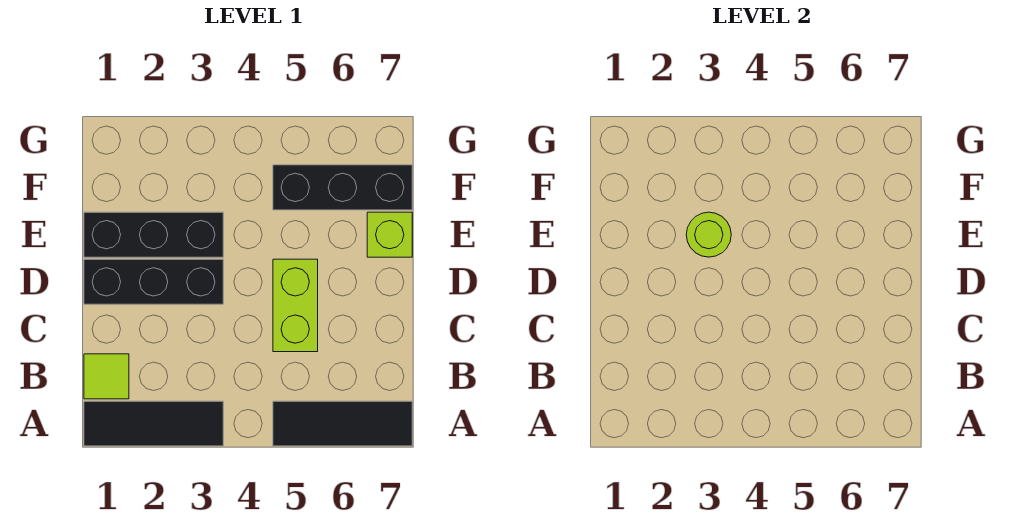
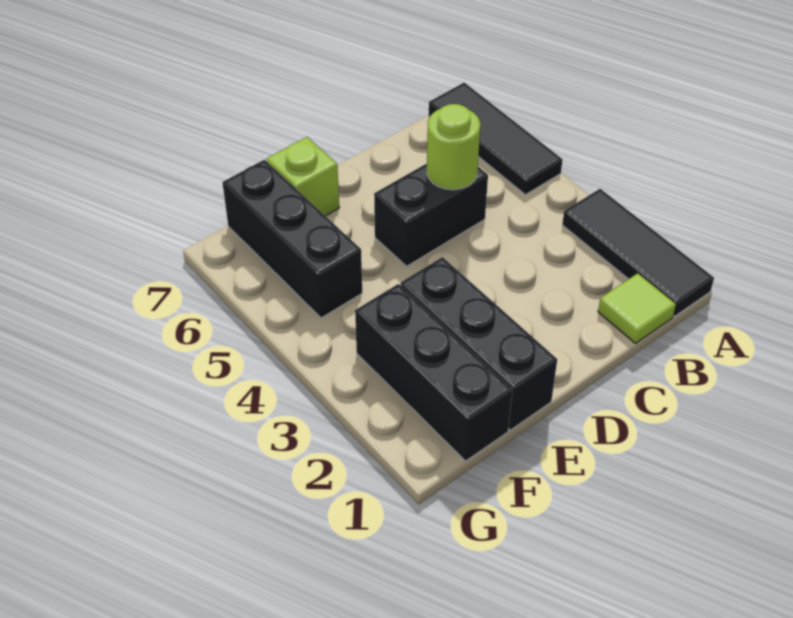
lime 1x2 brick [273,259,318,352] -> black 1x2 brick [374,164,488,266]
black 1x3 brick [84,259,223,304] -> black 1x3 brick moved to [355,284,512,461]
lime 1x1 round brick [686,212,731,257] -> lime 1x1 round brick moved to [427,104,480,190]

